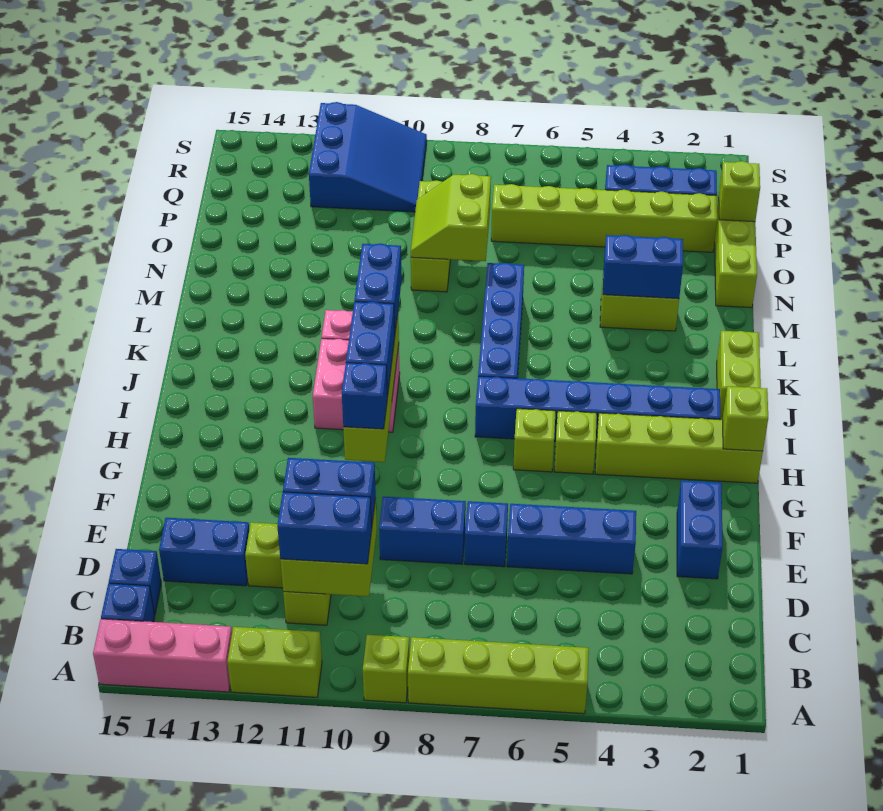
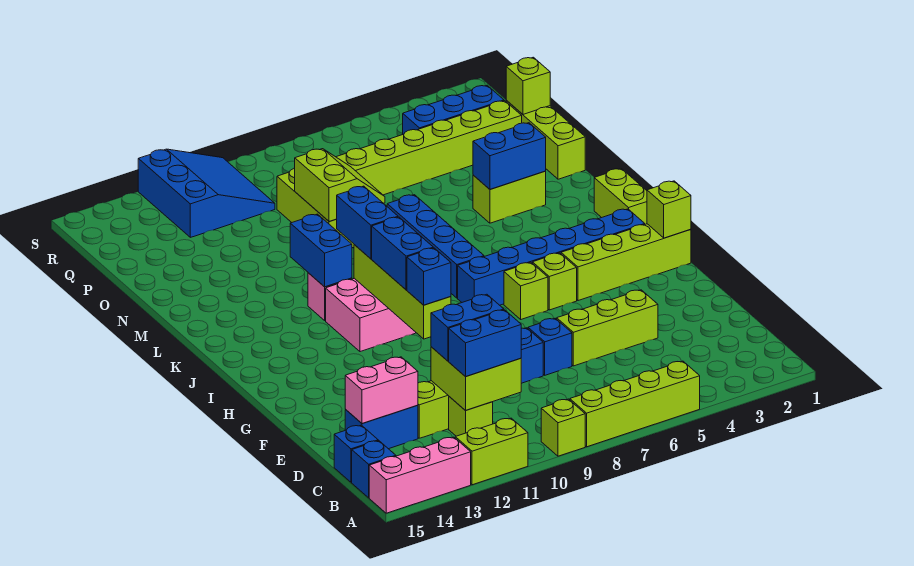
none -> pink 1x2 brick [345,357,418,424]
blue 1x2 brick [677,480,723,579] -> blue 1x2 brick moved to [290,214,352,287]
blue 1x3 brick [507,504,636,574] -> lime 1x3 brick [557,290,658,366]
lime 2x2 slope [411,174,491,261] -> lime 2x2 slope turned to [295,149,385,222]

